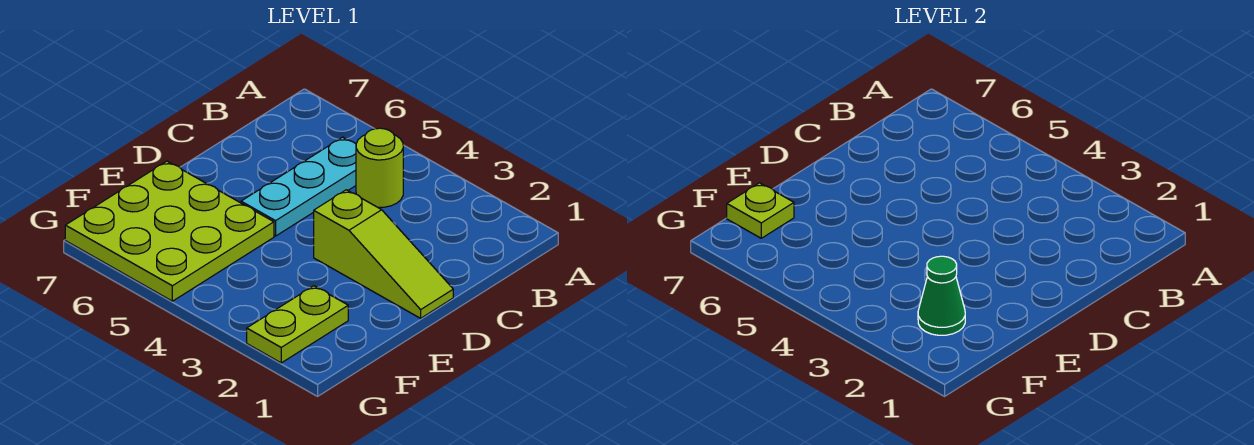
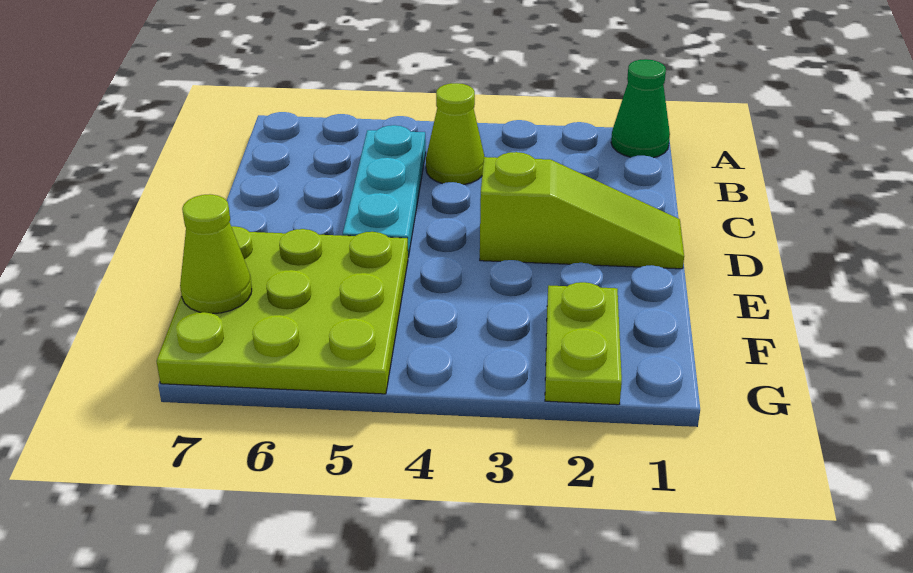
lime 1x1 round brick [356,128,403,207] -> lime 1x1 cone [426,83,485,185]
green 1x1 cone [918,256,965,335] -> green 1x1 cone moved to [611,59,670,158]
lime 1x1 plate [727,183,794,238] -> lime 1x1 cone [180,194,252,314]

